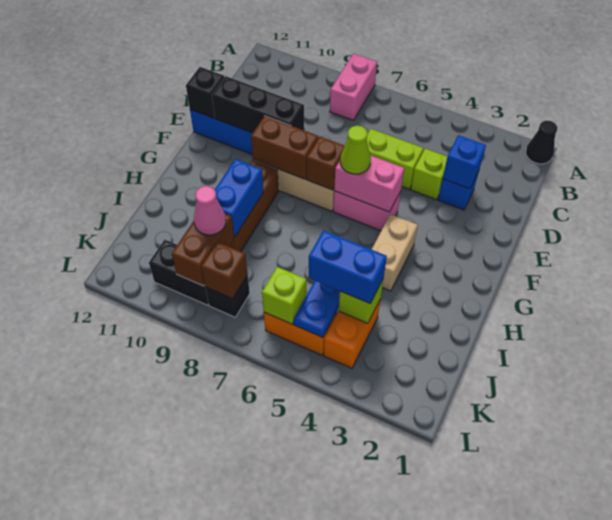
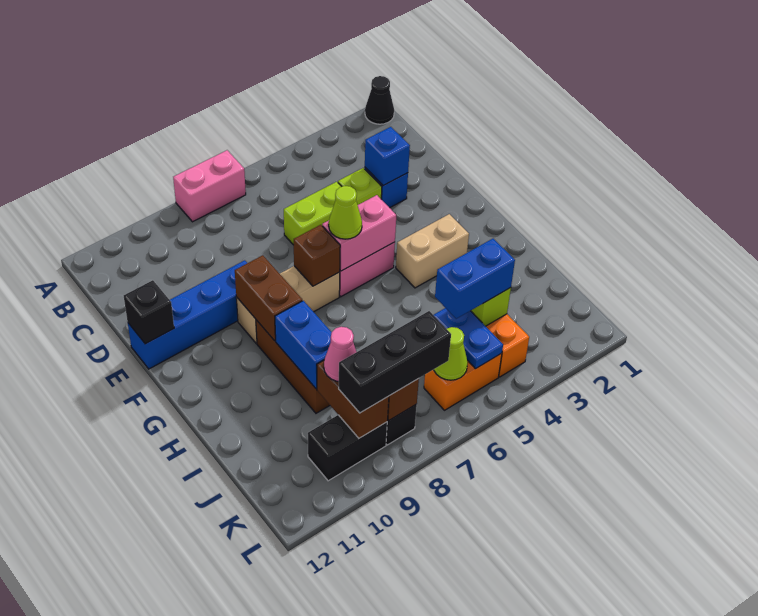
pink 1x2 brick [330,54,377,120] -> pink 1x2 brick turned to [173,150,246,222]
black 1x3 brick [212,76,304,133] -> black 1x3 brick moved to [339,311,451,413]
brown 1x2 brick [251,116,318,179] -> brown 1x2 brick turned to [235,255,302,341]
tan 1x2 brick [372,214,418,291] -> tan 1x2 brick turned to [396,214,469,288]
lime 1x1 brick [262,267,306,324] -> lime 1x1 cone [434,327,468,380]

